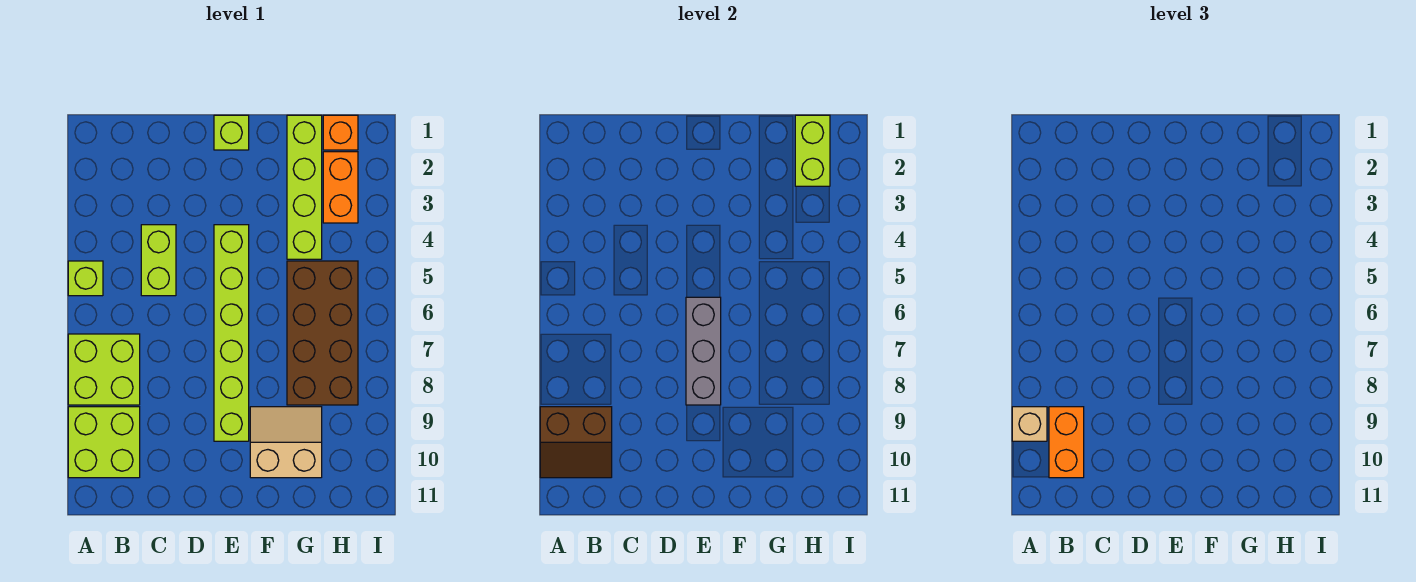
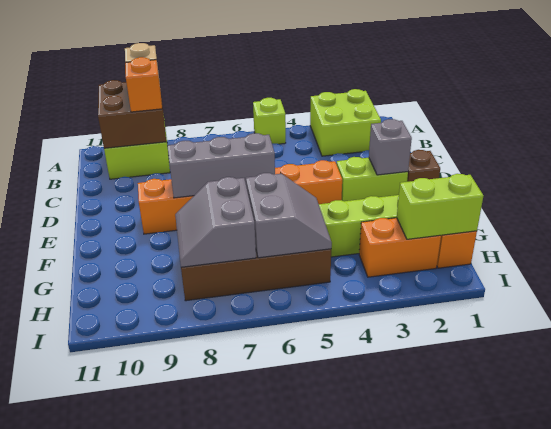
lime 2x2 brick [68,334,140,405] -> lime 2x2 brick moved to [310,89,381,156]
brown 2x2 slope [540,407,612,478] -> brown 2x2 brick [98,80,166,148]
orange 1x2 brick [1049,407,1084,478] -> orange 1x1 brick [125,57,162,112]
lime 1x2 brick [141,225,176,296] -> lime 1x2 brick moved to [337,157,408,201]
lime 1x1 brick [214,115,249,150] -> brown 1x1 brick [407,150,440,182]
none -> grey 1x1 brick [369,119,412,175]
lime 1x6 brick [214,225,249,441] -> orange 1x6 brick [138,160,342,234]
tan 2x2 slope [250,407,322,478] -> none
none -> grey 2x2 slope [246,173,332,258]
none -> grey 2x2 slope [175,177,256,267]

